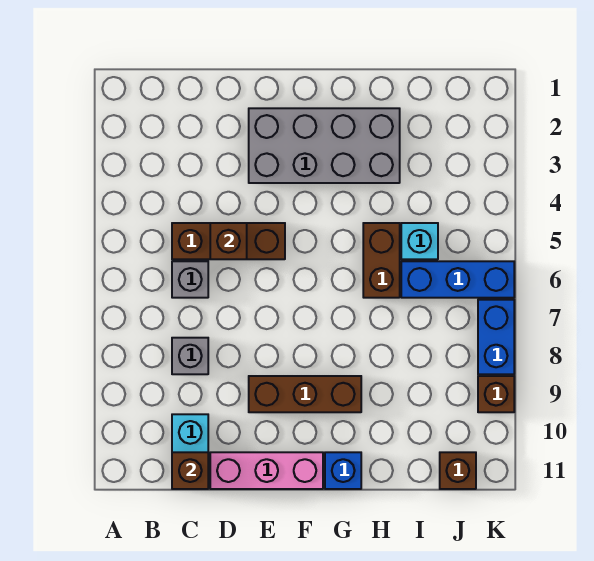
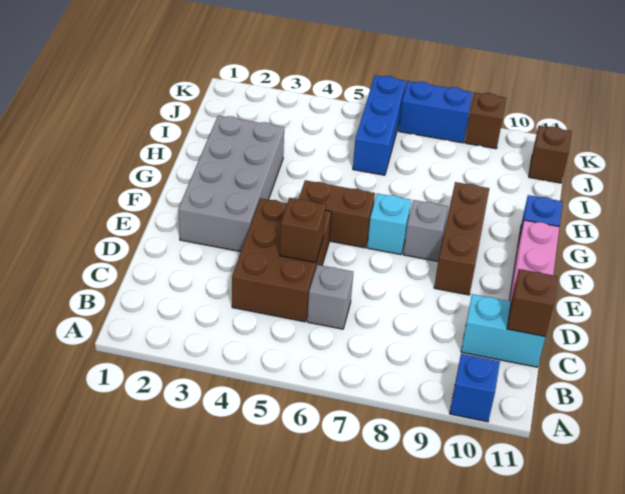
none -> blue 1x1 brick [450,354,500,422]
brown 1x3 brick [172,223,285,259] -> brown 2x3 brick [232,198,331,322]
grey 1x1 brick [172,338,208,374] -> grey 1x1 brick moved to [403,200,448,261]
brown 1x2 brick [363,223,400,298] -> brown 1x2 brick moved to [299,180,375,248]
cyan 1x1 brick [401,223,438,259] -> cyan 1x1 brick moved to [367,193,411,255]

